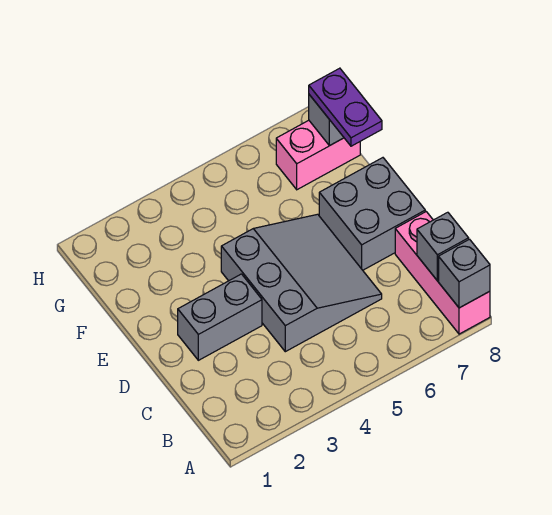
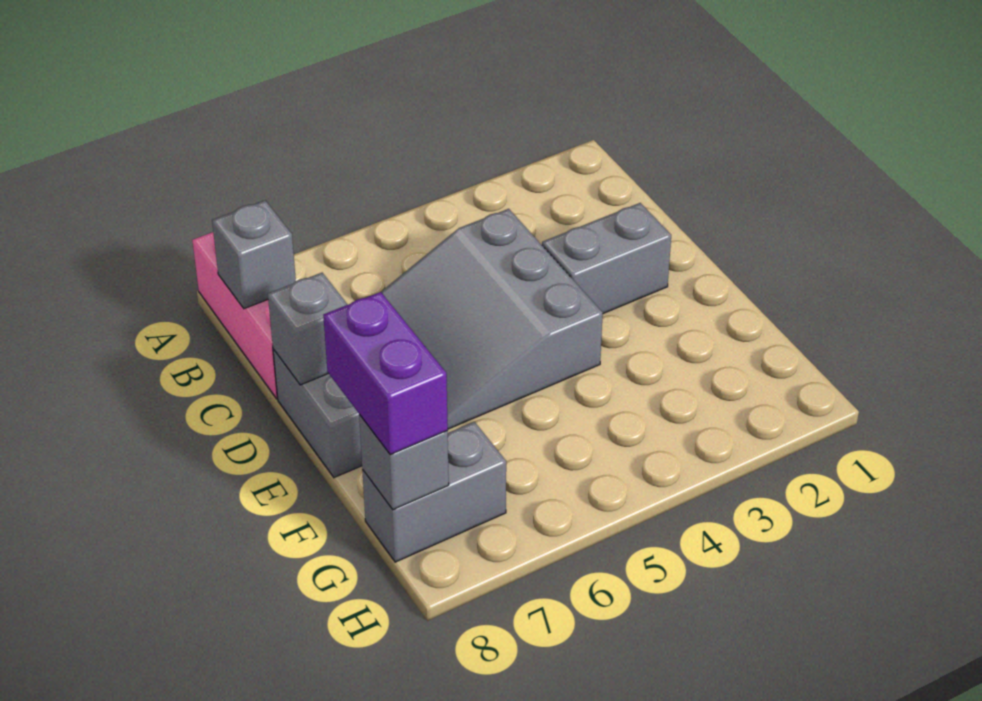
grey 1x1 brick [439,239,490,308] -> grey 1x1 brick moved to [268,273,348,385]
purple 1x2 plate [309,68,382,146] -> purple 1x2 brick [323,292,448,455]
pink 1x2 brick [276,120,360,190] -> grey 1x2 brick [362,422,506,562]

